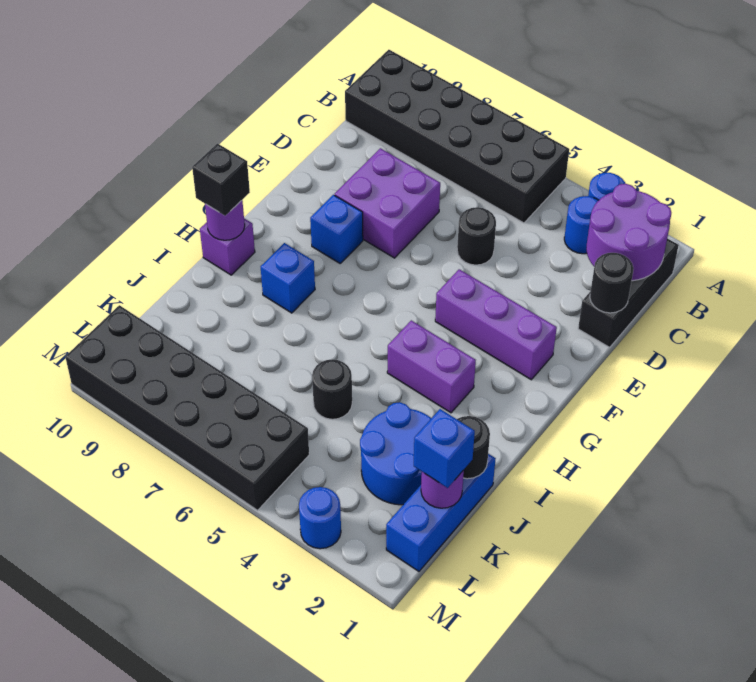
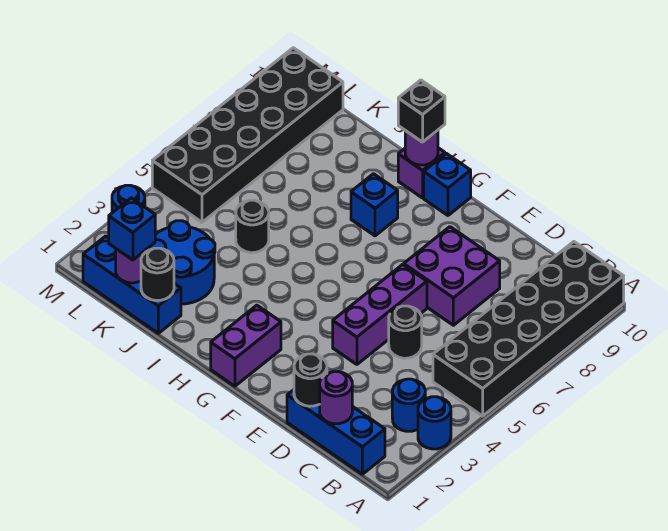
black 1x3 brick [578,238,679,347] -> blue 1x3 brick [287,390,385,474]
purple 2x2 round brick [586,184,671,281] -> purple 1x1 round brick [320,372,352,424]
purple 1x3 brick [435,269,557,380] -> purple 1x3 brick moved to [333,265,427,364]
blue 1x1 brick [310,195,363,263] -> blue 1x1 brick moved to [424,153,471,215]
purple 1x2 brick [387,320,476,413] -> purple 1x2 brick moved to [211,305,281,386]

